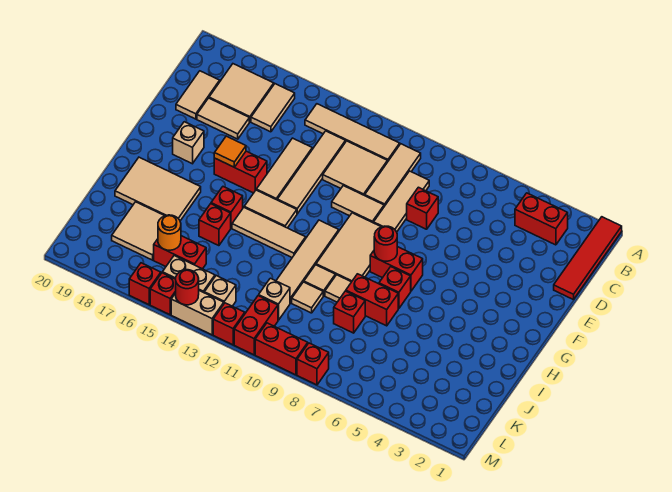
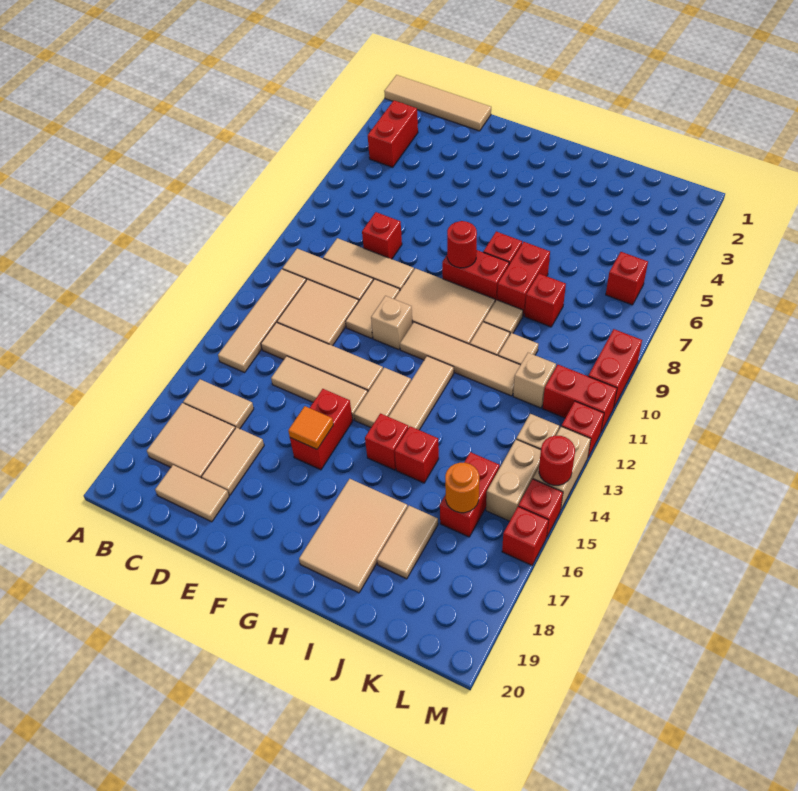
red 1x4 tile [554,217,622,300] -> tan 1x4 tile [384,75,491,131]
tan 1x1 brick [173,122,204,164] -> tan 1x1 brick moved to [371,296,413,350]
red 1x2 brick [370,247,423,291] -> red 1x2 brick turned to [442,250,509,301]
tan 2x2 tile [112,202,164,260] -> tan 1x2 tile [377,506,438,579]
red 1x1 brick [297,343,329,385] -> red 1x1 brick moved to [606,252,648,305]

